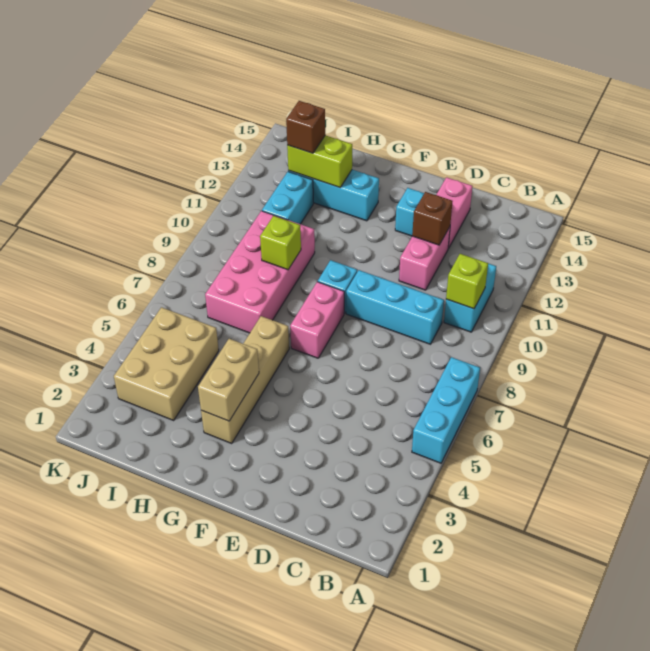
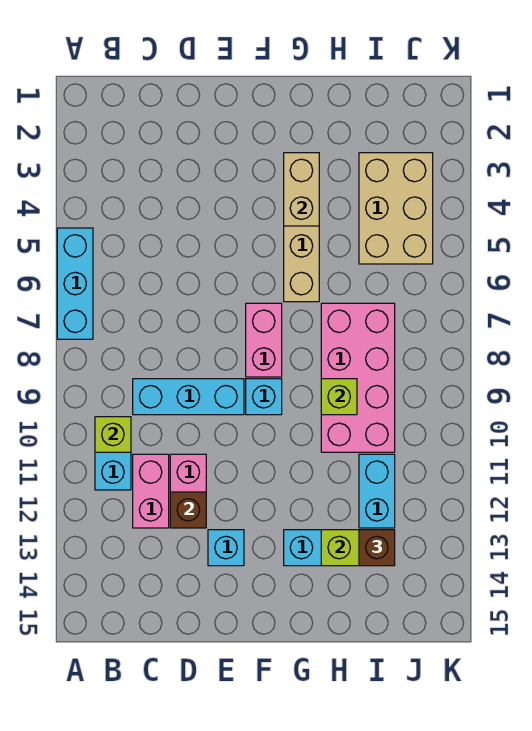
pink 1x2 brick [436,177,473,248] -> pink 1x2 brick moved to [133,454,169,528]

